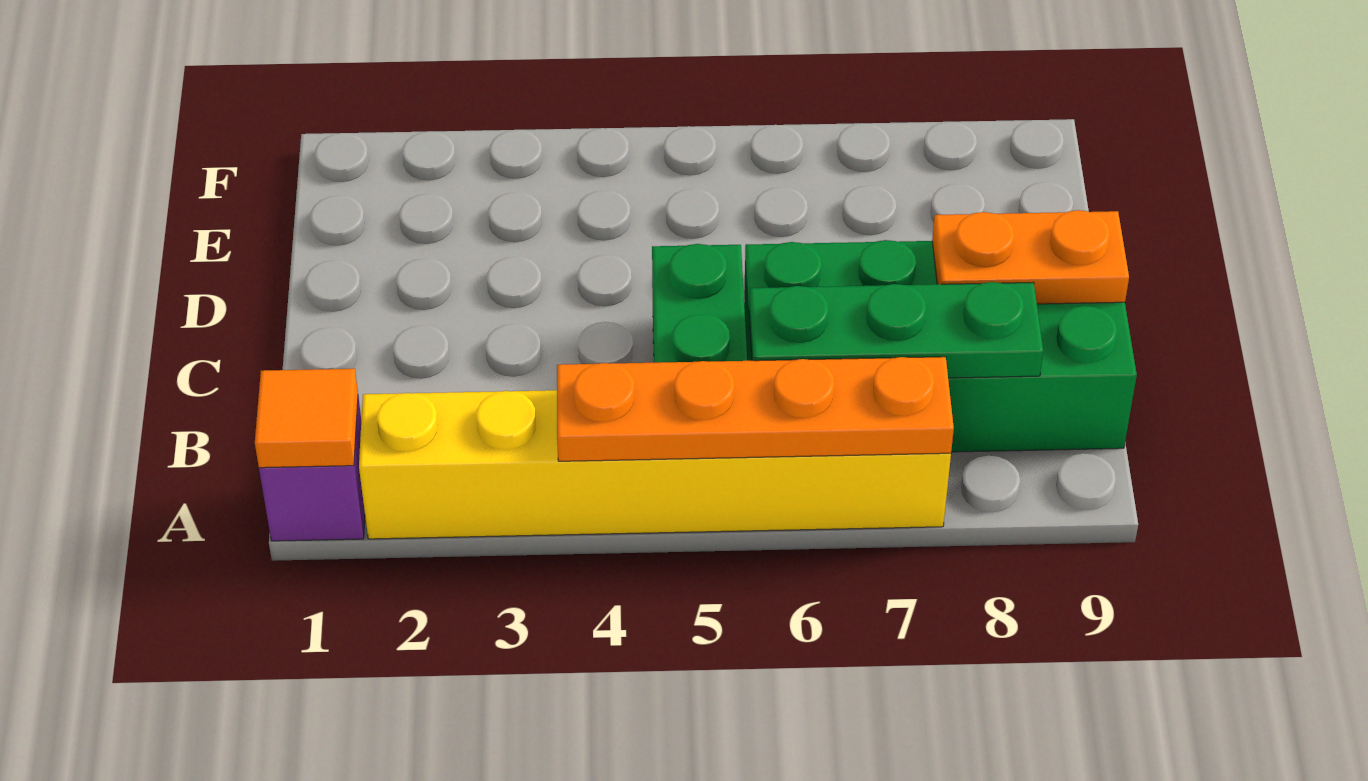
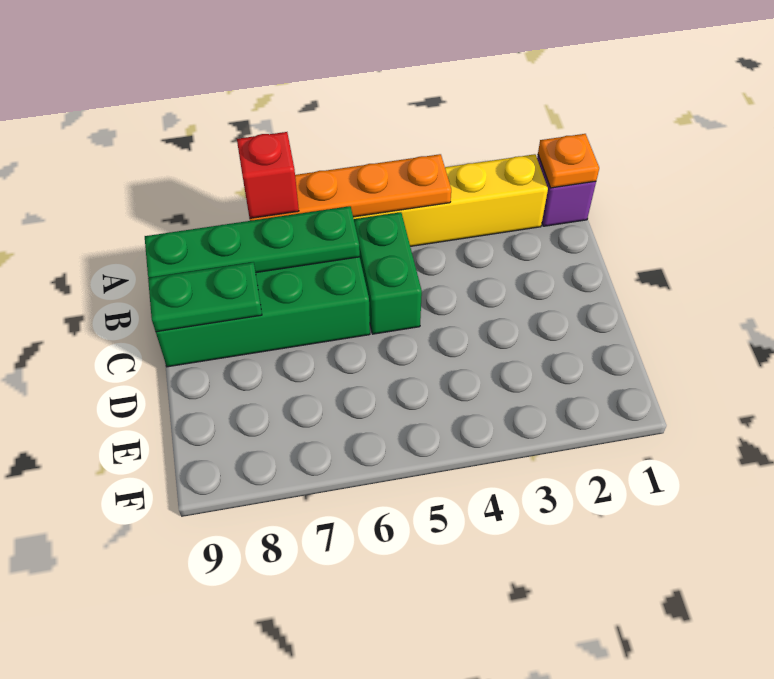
orange 1x1 tile [255,369,358,468] -> orange 1x1 plate [538,134,599,188]
none -> red 1x1 brick [237,132,299,218]
green 1x3 plate [749,282,1043,378] -> green 1x4 plate [145,206,360,278]
orange 1x2 plate [932,210,1129,304] -> green 1x2 plate [148,262,262,332]

